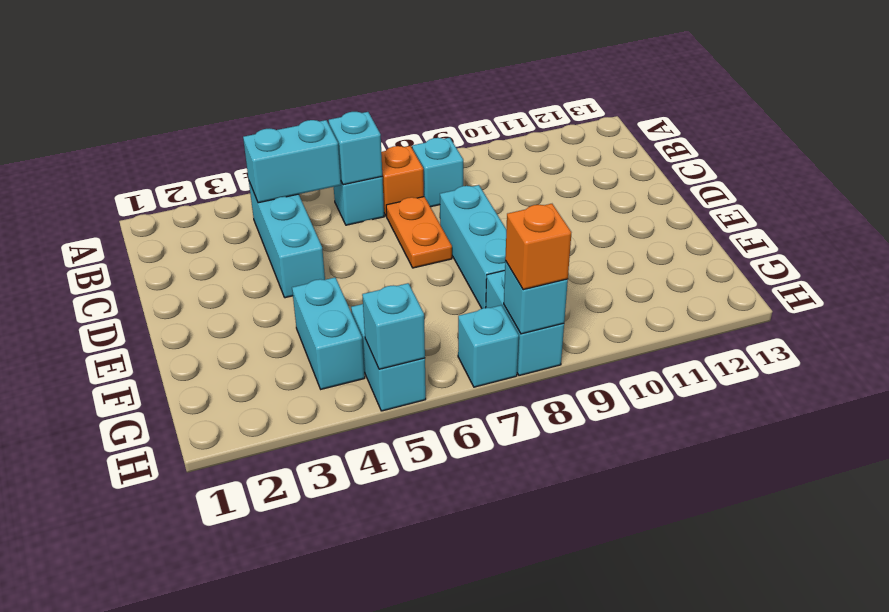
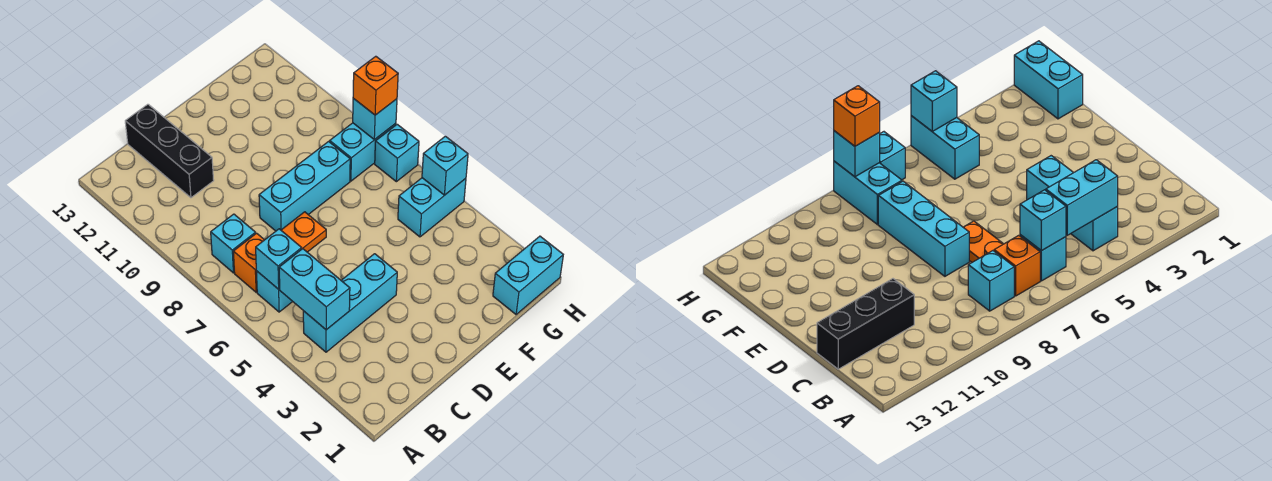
none -> black 1x3 brick [125,104,214,198]
cyan 1x2 brick [292,277,365,389] -> cyan 1x2 brick moved to [493,236,563,315]

